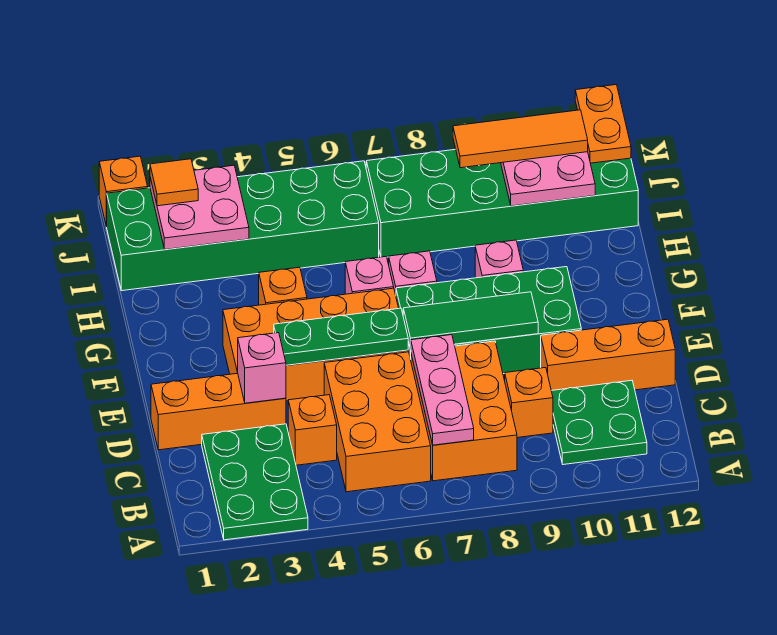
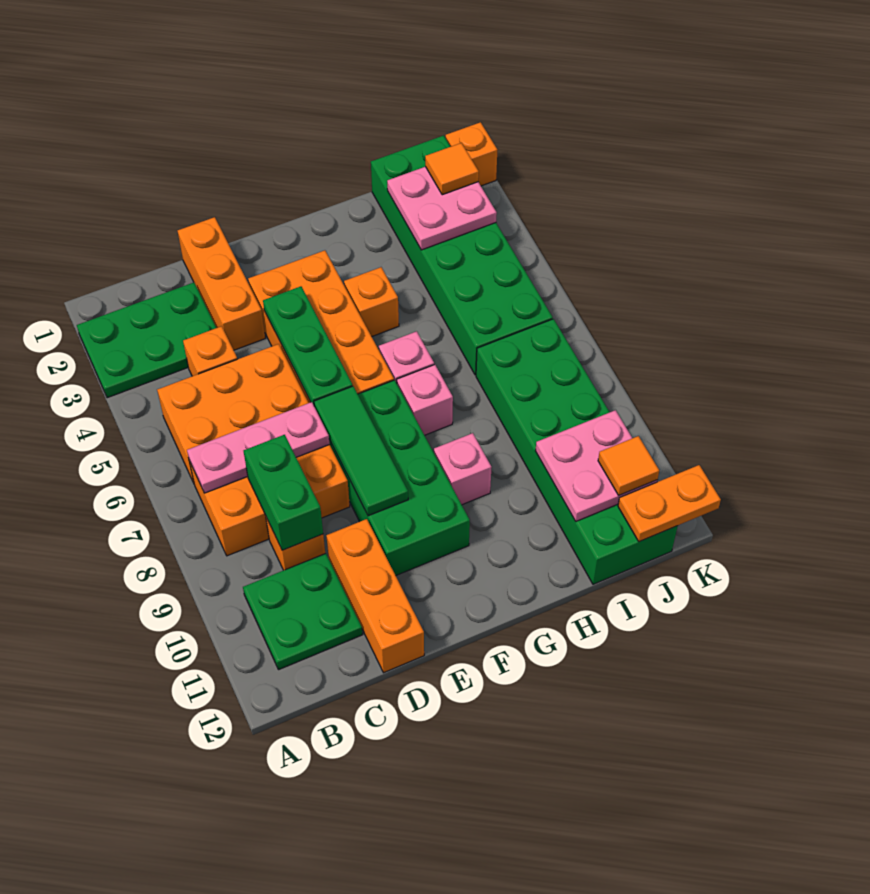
none -> green 1x2 brick [244,435,323,550]
pink 1x1 brick [238,333,286,403] -> none
orange 1x3 tile [453,110,588,168] -> orange 1x1 tile [598,436,659,495]

